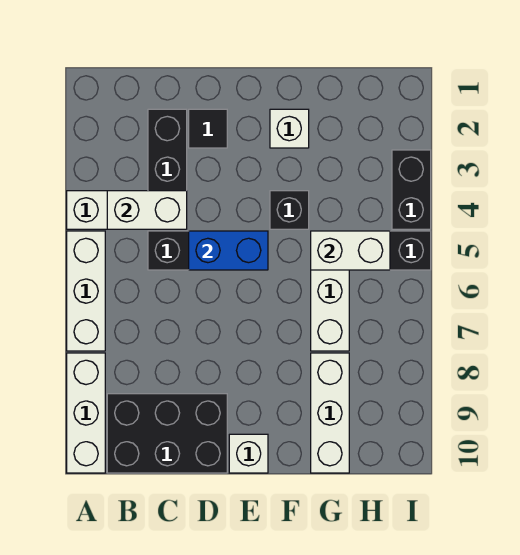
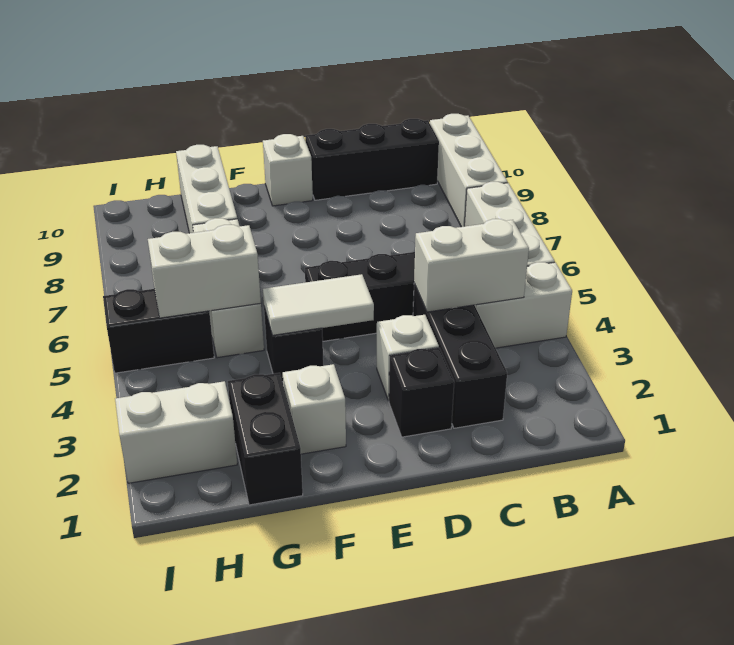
black 2x3 brick [107,394,227,473] -> black 1x3 brick [305,119,439,200]
black 1x1 tile [189,109,227,148] -> black 1x1 brick [389,348,454,437]
none -> white 1x1 brick [377,315,439,401]
blue 1x2 brick [189,231,268,270] -> none
none -> white 1x2 tile [263,274,374,335]
none -> white 1x2 brick [115,381,237,483]
black 1x2 brick [392,150,431,229] -> black 1x2 brick moved to [228,373,303,505]

